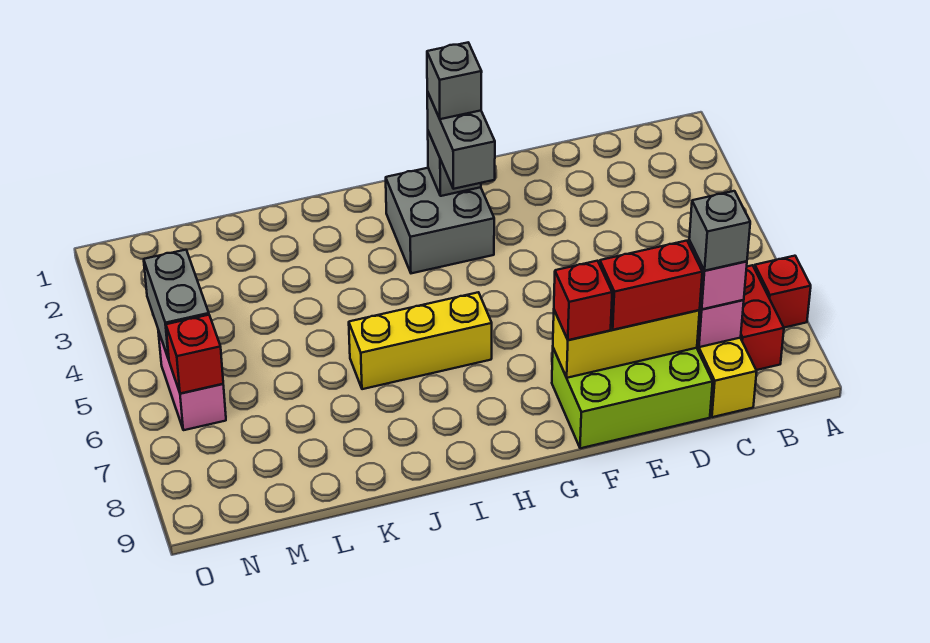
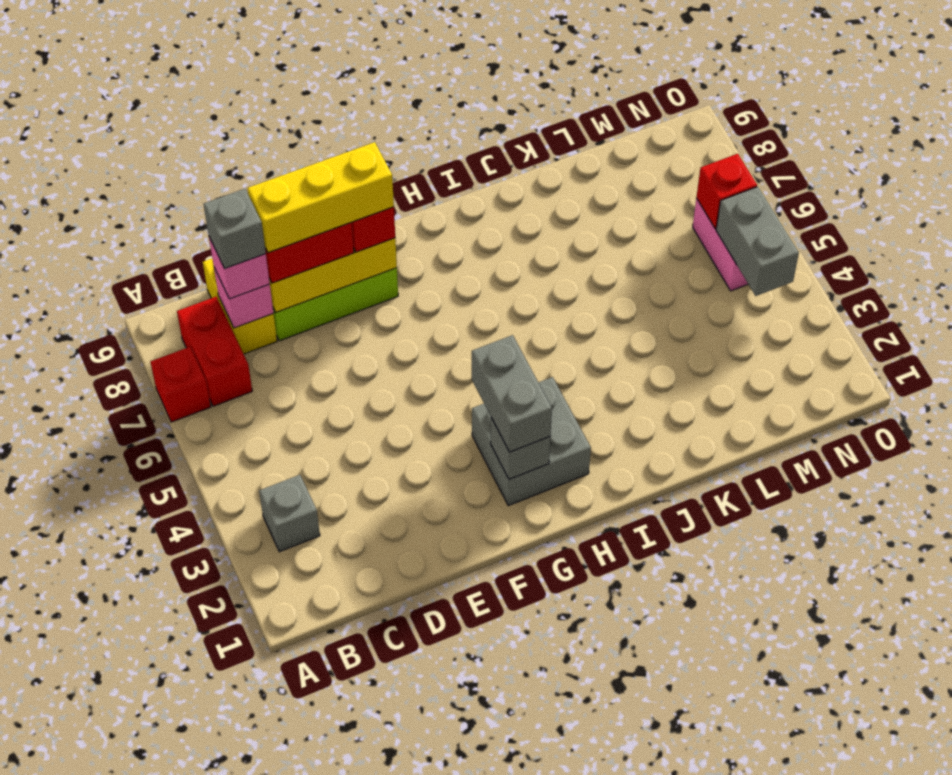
grey 1x1 brick [427,43,482,119] -> grey 1x1 brick moved to [259,475,320,552]
yellow 1x3 brick [349,292,492,389] -> yellow 1x3 brick moved to [247,142,394,253]

